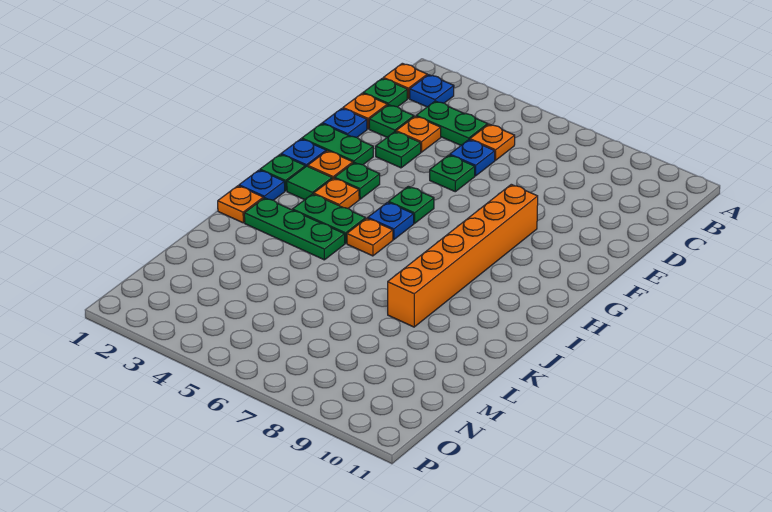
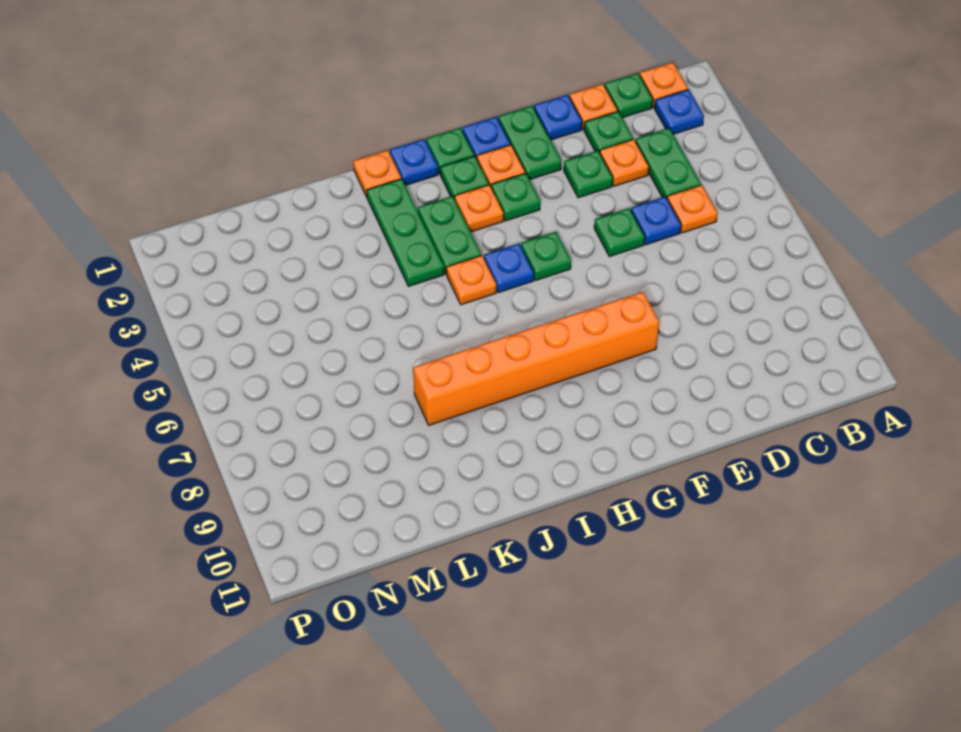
green 1x1 tile [287,166,332,200] -> green 1x1 plate [440,156,489,199]

